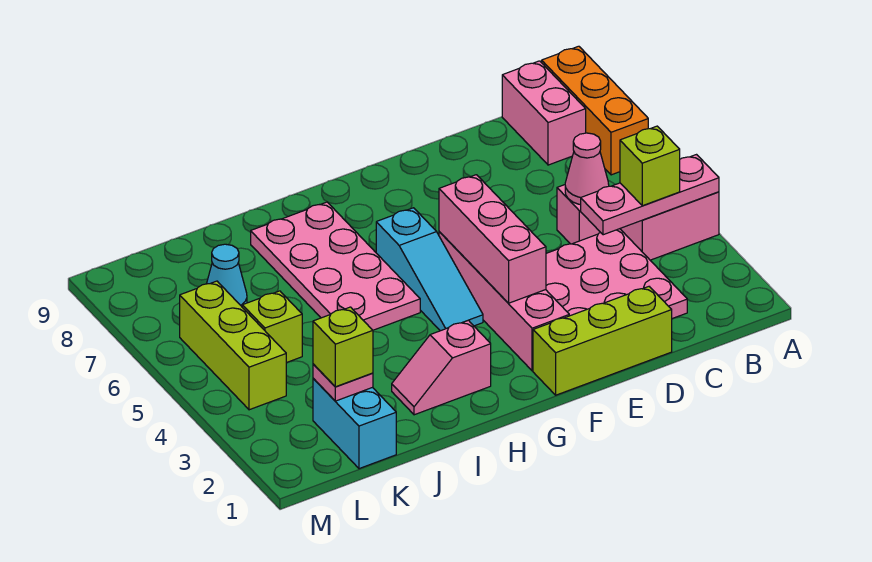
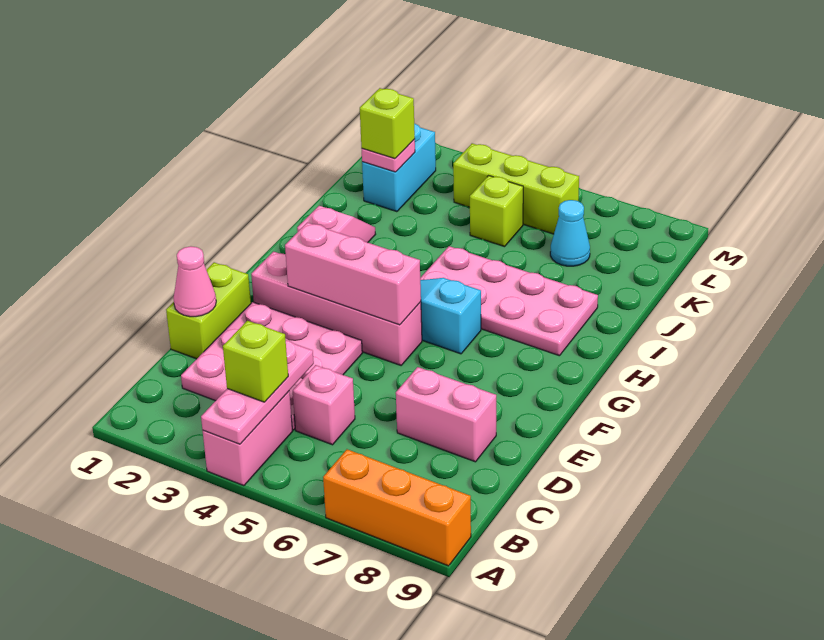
pink 1x2 brick [502,61,586,165] -> pink 1x2 brick moved to [396,367,496,462]
pink 1x1 cone [565,133,609,205] -> pink 1x1 cone moved to [173,246,216,317]
lime 1x3 brick [533,287,672,395] -> lime 1x2 brick [166,262,251,359]
cyan 1x2 brick [313,379,396,469] -> cyan 1x2 brick turned to [362,123,436,212]

